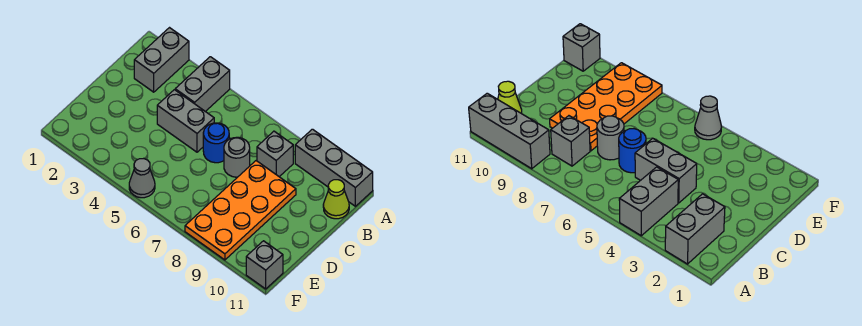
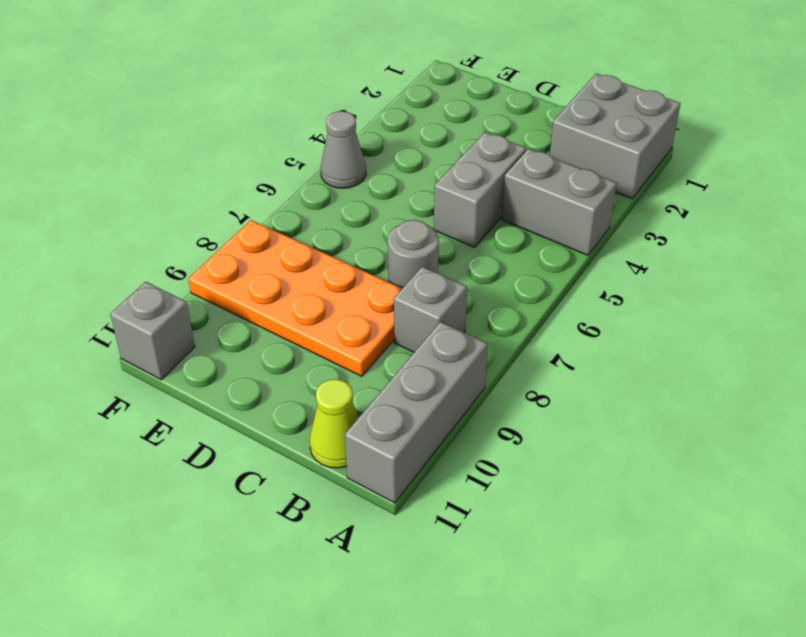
grey 1x2 brick [134,28,189,92] -> grey 2x2 brick [550,73,680,198]
blue 1x1 round brick [203,123,229,163] -> none

